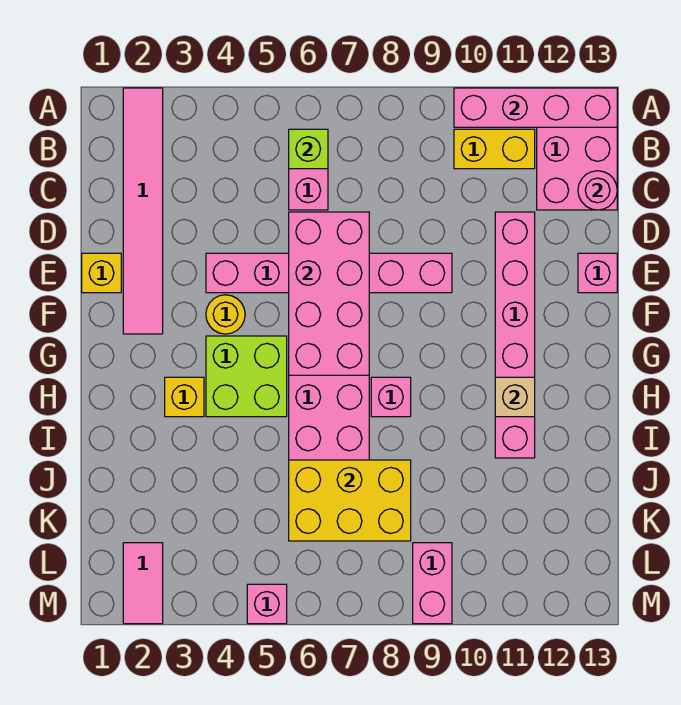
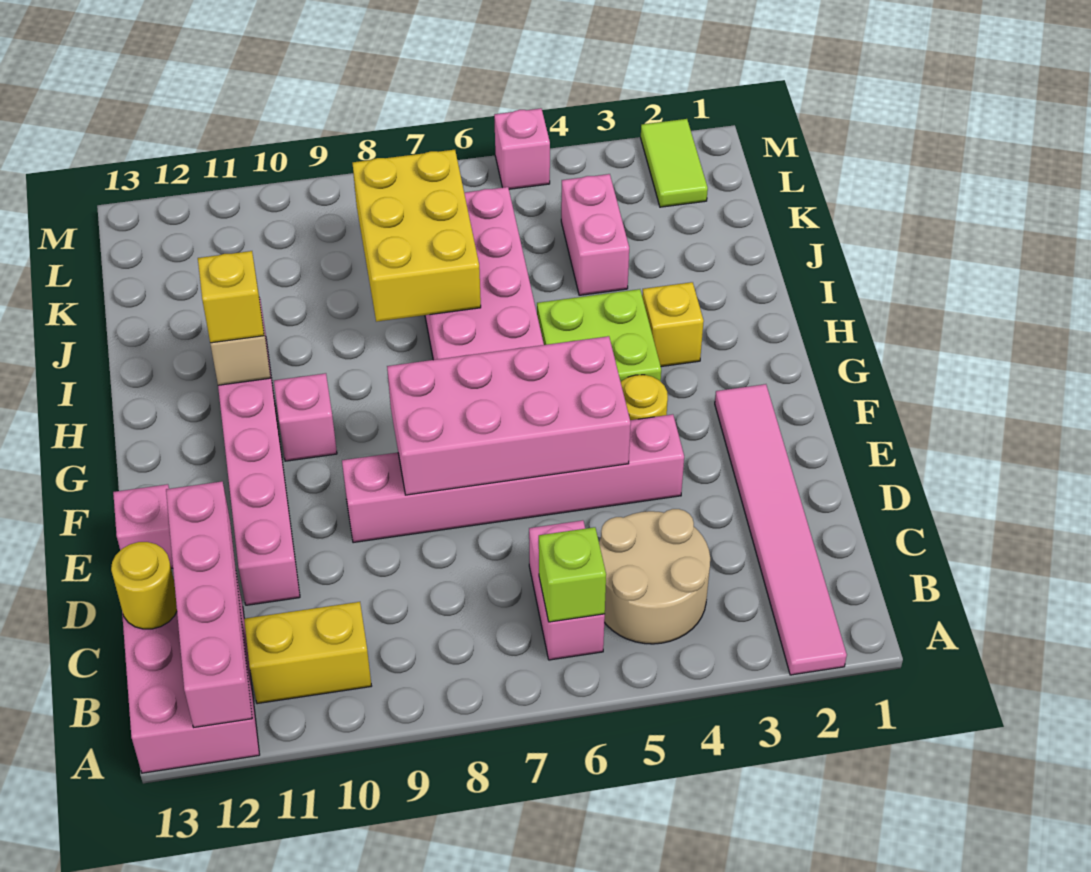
pink 1x4 brick [454,88,617,127] -> pink 1x4 brick turned to [166,482,252,727]
none -> tan 2x2 round brick [599,509,710,644]
pink 1x1 round brick [578,171,617,210] -> yellow 1x1 round brick [111,542,177,629]
pink 2x4 brick [289,212,369,375] -> pink 2x4 brick turned to [387,336,631,495]
yellow 1x1 brick [82,253,121,293] -> yellow 1x1 brick moved to [198,251,264,343]
pink 1x1 brick [371,377,411,417] -> pink 1x1 brick moved to [274,373,337,461]
yellow 2x3 brick [289,460,411,541] -> yellow 2x3 brick turned to [353,150,481,322]
pink 1x2 tile [123,543,163,624] -> lime 1x2 tile [641,119,708,207]
pink 1x2 brick [413,543,452,624] -> pink 1x2 brick moved to [561,174,629,295]

